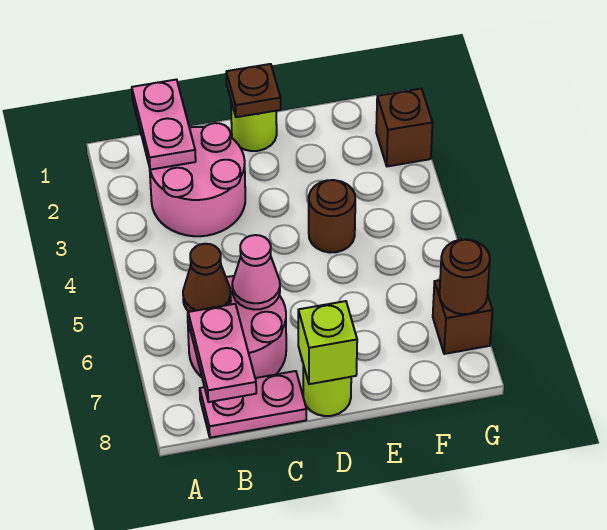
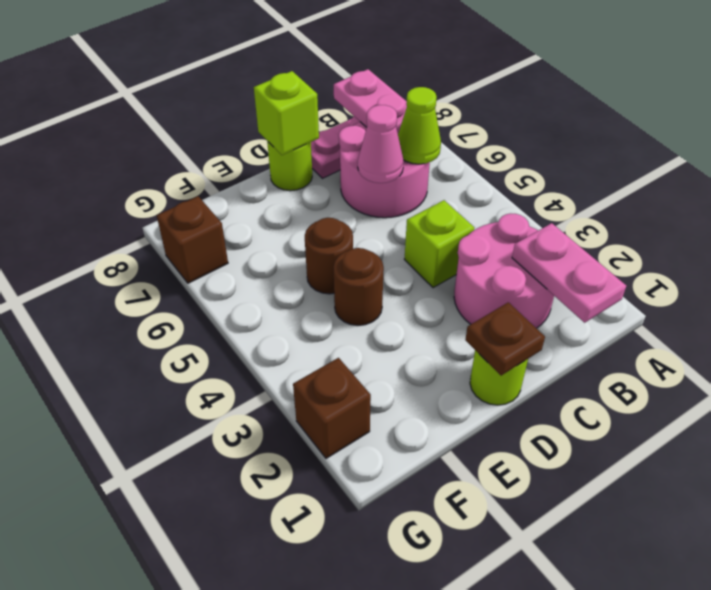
brown 1x1 cone [183,244,231,312] -> lime 1x1 cone [398,87,441,164]
none -> lime 1x1 brick [404,200,474,288]
brown 1x1 round brick [440,239,490,314] -> brown 1x1 round brick moved to [305,218,353,294]

